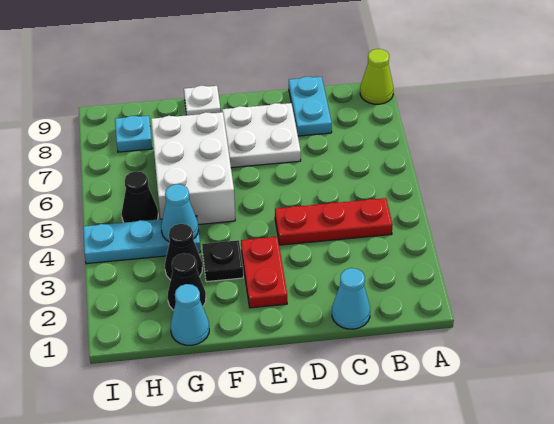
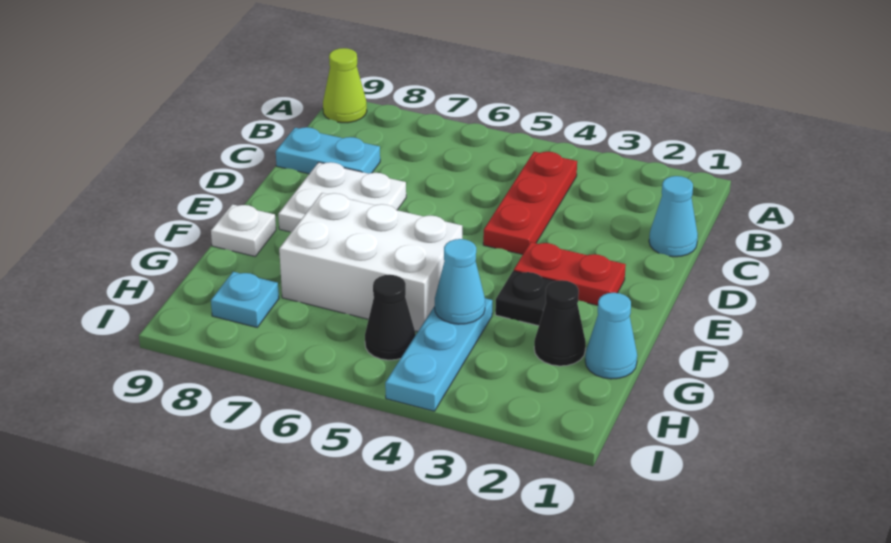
black 1x1 cone [165,224,202,280] -> none

